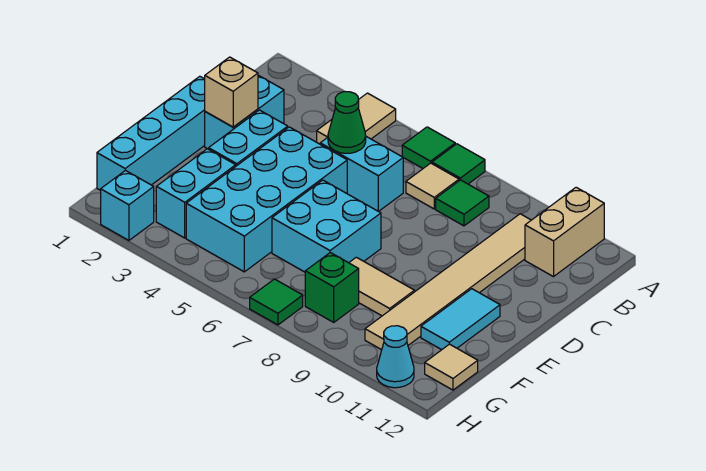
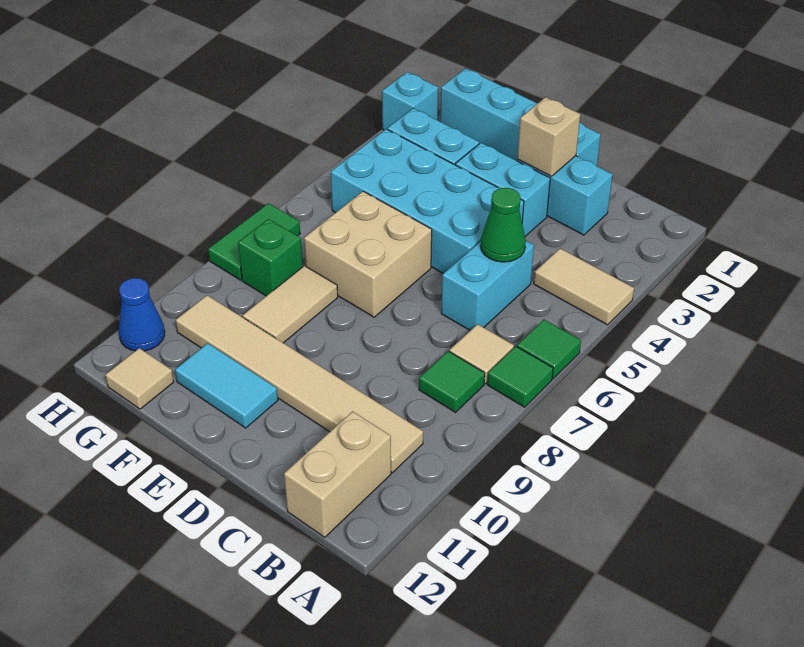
tan 1x2 brick [525,187,604,277] -> tan 1x2 brick turned to [284,411,391,537]
cyan 2x2 brick [272,180,381,272] -> tan 2x2 brick [304,191,432,317]
green 1x1 tile [250,279,303,325] -> green 1x2 tile [208,203,300,280]
cyan 1x1 cone [377,326,414,388] -> blue 1x1 cone [119,278,165,351]

